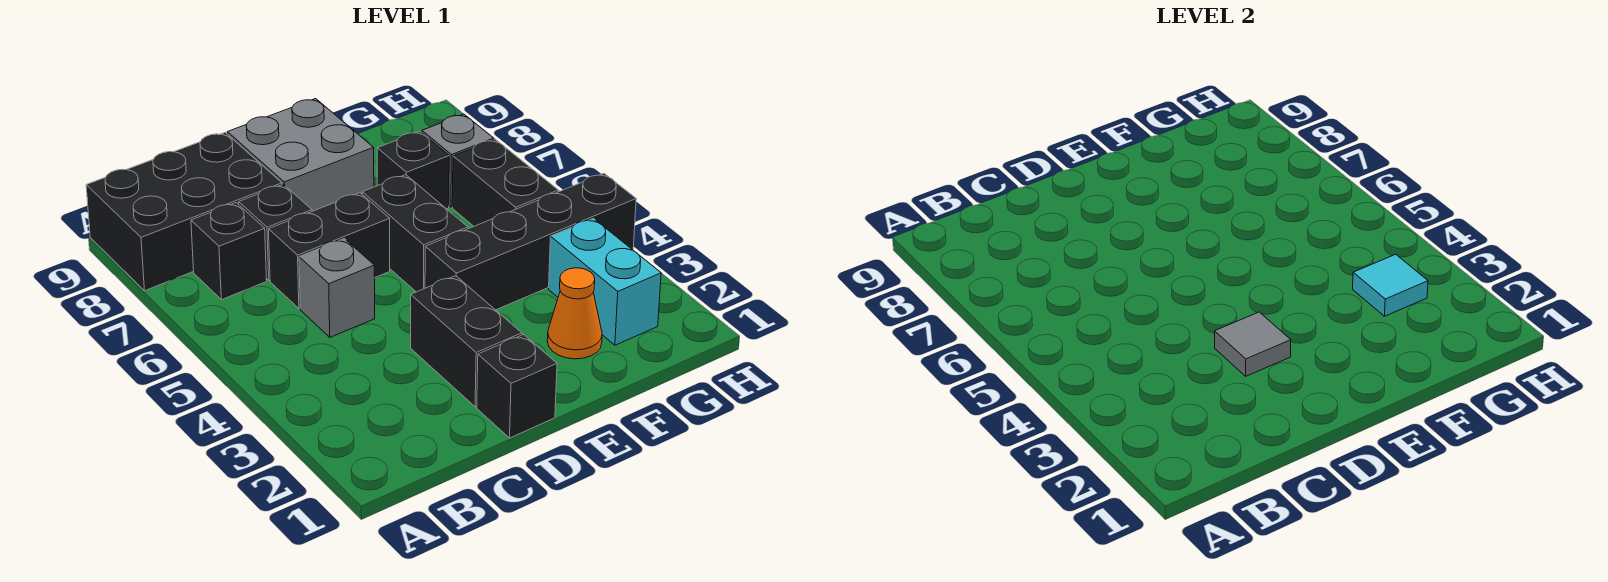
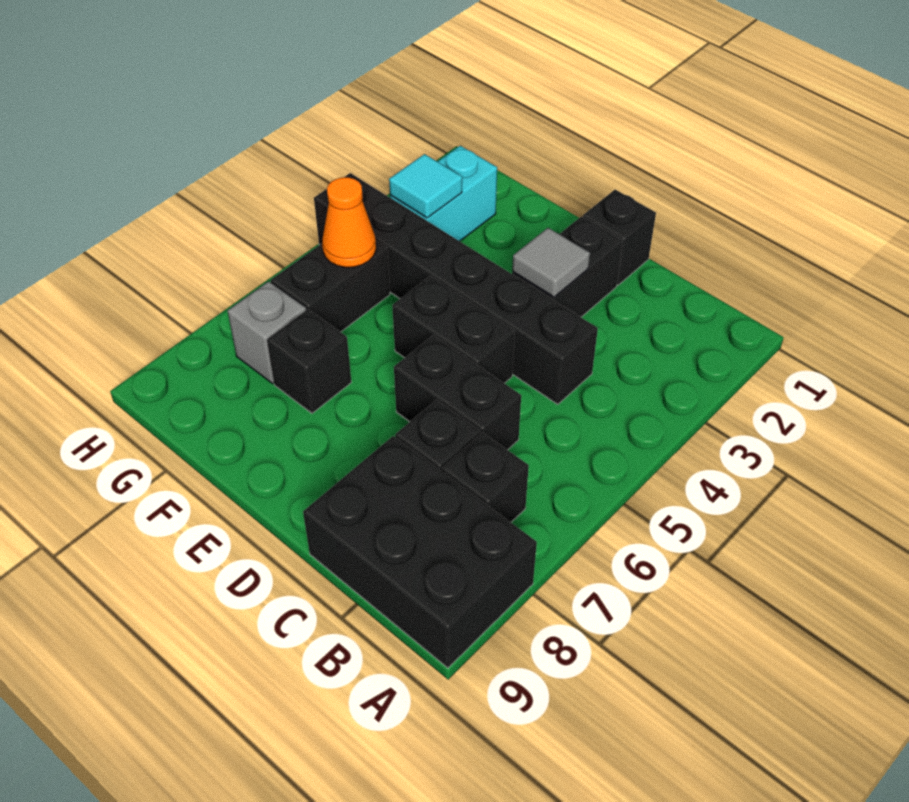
grey 1x1 brick [299,239,375,337] -> none
grey 2x2 brick [227,99,374,211] -> none
black 1x4 brick [425,174,636,310] -> black 1x6 brick [314,173,598,404]
black 1x2 brick [362,175,468,292] -> black 1x2 brick turned to [392,276,515,383]
orange 1x1 cone [547,268,602,359] -> orange 1x1 cone moved to [322,177,376,267]

